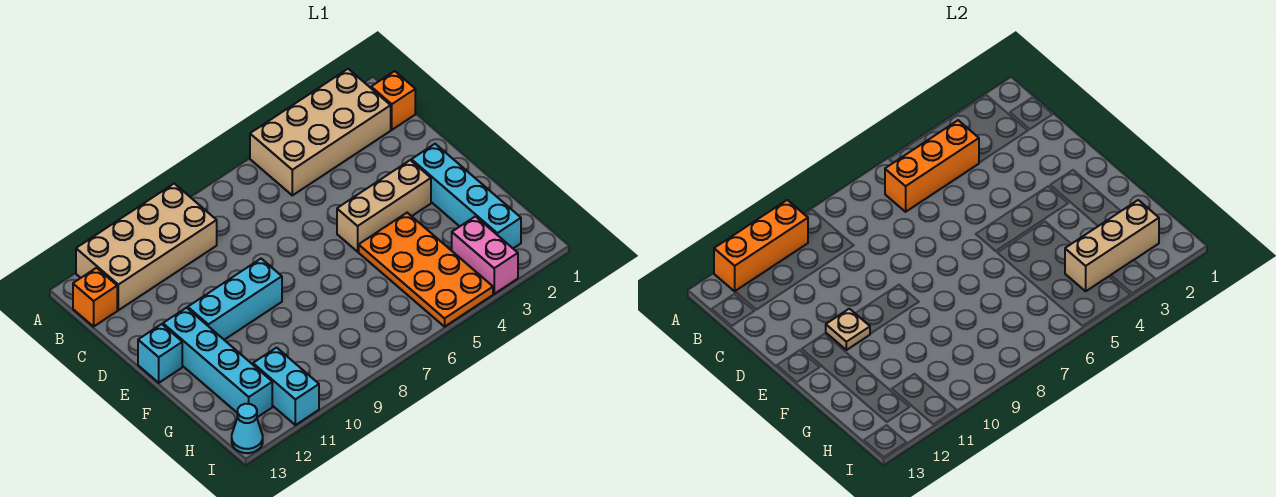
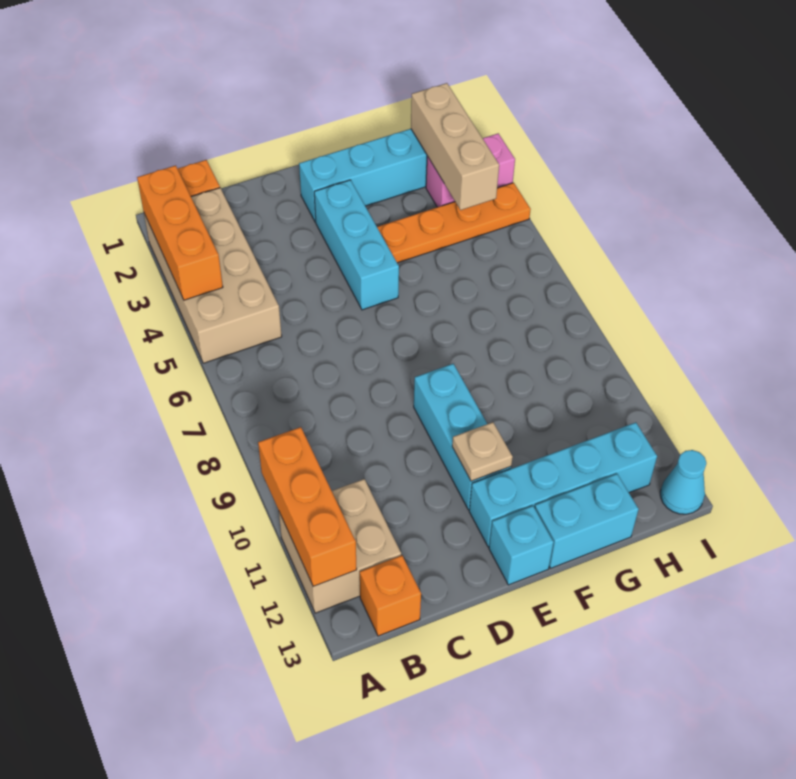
tan 2x4 brick [76,184,217,310] -> tan 2x2 brick [279,479,401,613]
orange 1x3 brick [885,120,979,212] -> orange 1x3 brick moved to [137,165,223,300]
tan 1x3 brick [337,160,431,252] -> cyan 1x3 brick [314,180,399,310]
orange 2x4 plate [359,213,493,327] -> orange 1x4 plate [377,183,531,263]
cyan 1x2 brick [253,348,319,425] -> cyan 1x2 brick moved to [535,474,639,568]

